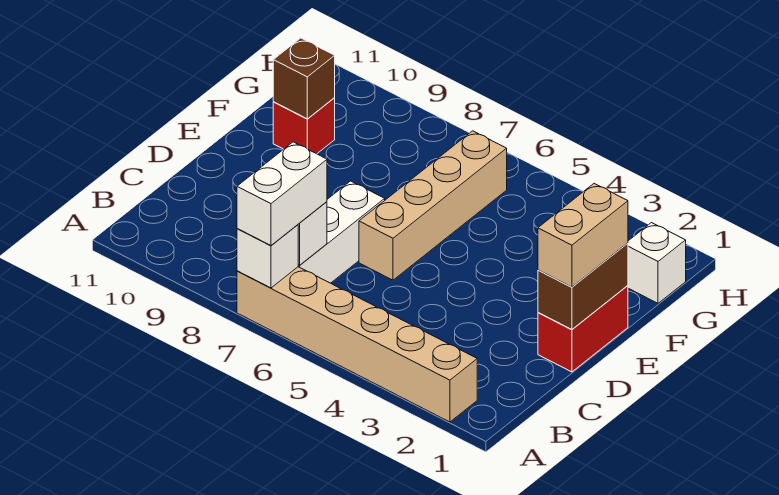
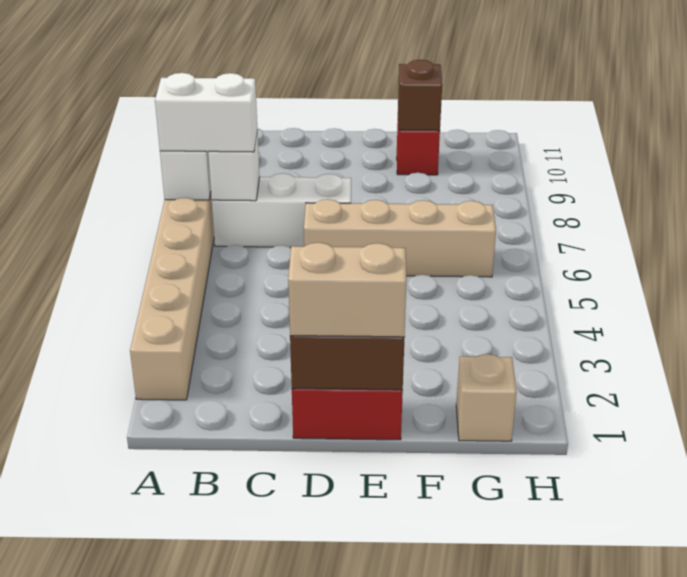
white 1x1 brick [628,223,686,303] -> tan 1x1 brick [456,354,517,441]

